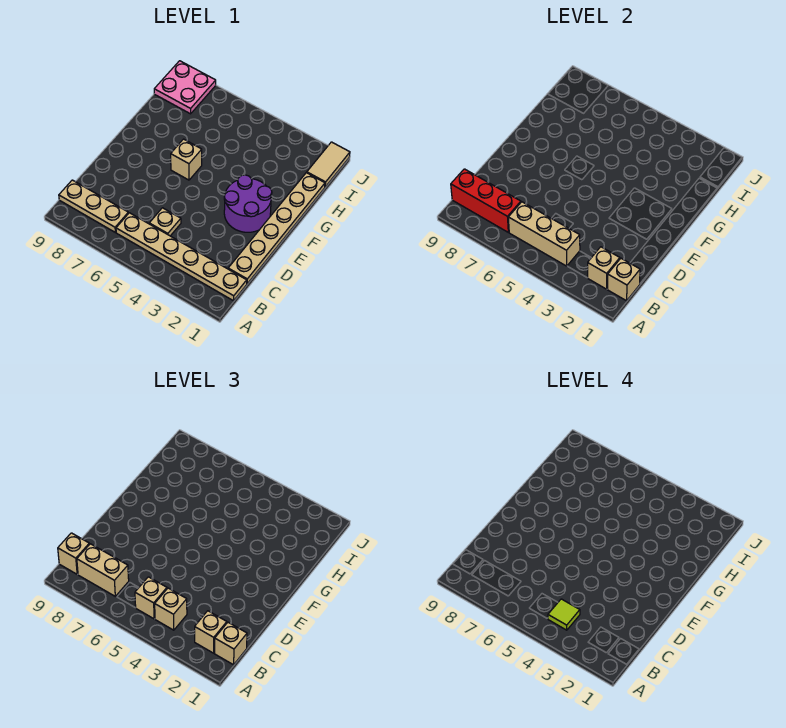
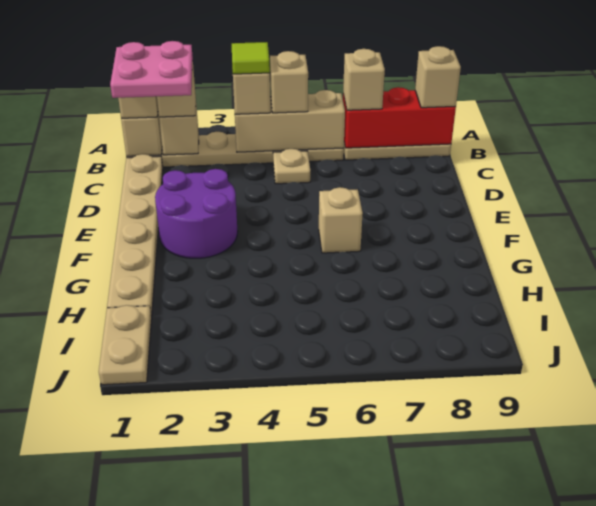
tan 1x2 brick [77,544,129,596] -> tan 1x1 brick [343,49,385,110]
tan 1x2 tile [307,142,350,187] -> tan 1x2 plate [99,305,152,385]
pink 2x2 plate [154,61,216,114] -> pink 2x2 plate moved to [110,41,193,98]

